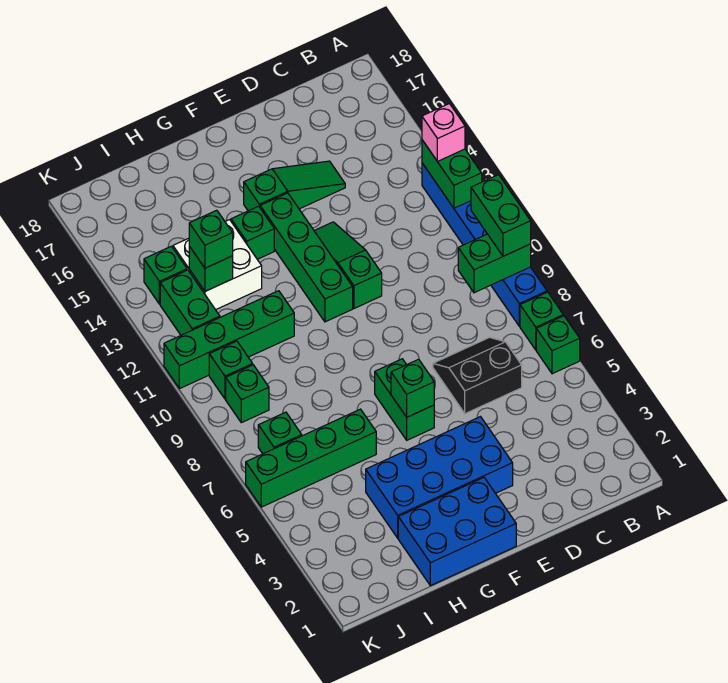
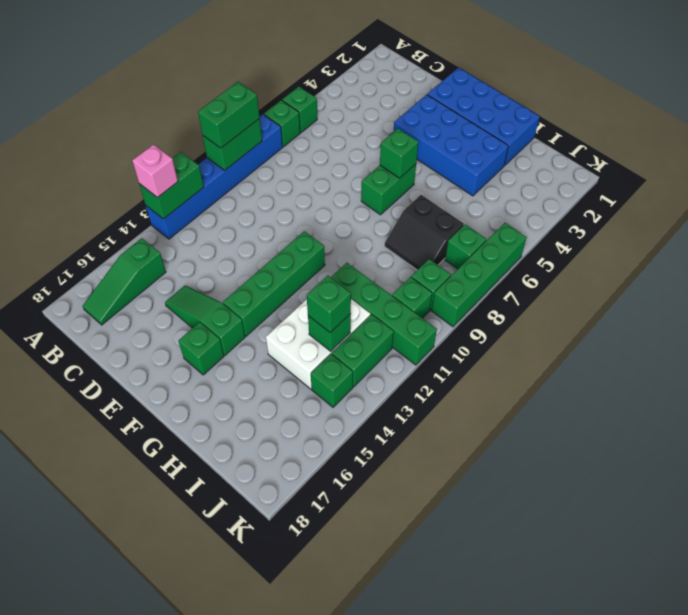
green 1x2 brick [458,234,531,293] -> green 1x2 brick turned to [203,119,262,171]
black 2x2 slope [433,337,522,414] -> black 2x2 slope moved to [384,195,464,270]
green 1x3 slope [314,222,382,308] -> green 1x3 slope moved to [83,238,166,325]
blue 2x3 brick [398,478,516,586] -> blue 2x4 brick [427,68,540,166]
green 1x1 brick [231,206,274,259] -> green 1x1 brick moved to [179,322,224,375]
green 1x4 brick [246,409,376,507] -> green 1x4 brick turned to [432,223,527,327]
white 2x2 brick [173,220,262,310] -> white 2x3 brick [266,299,371,389]

